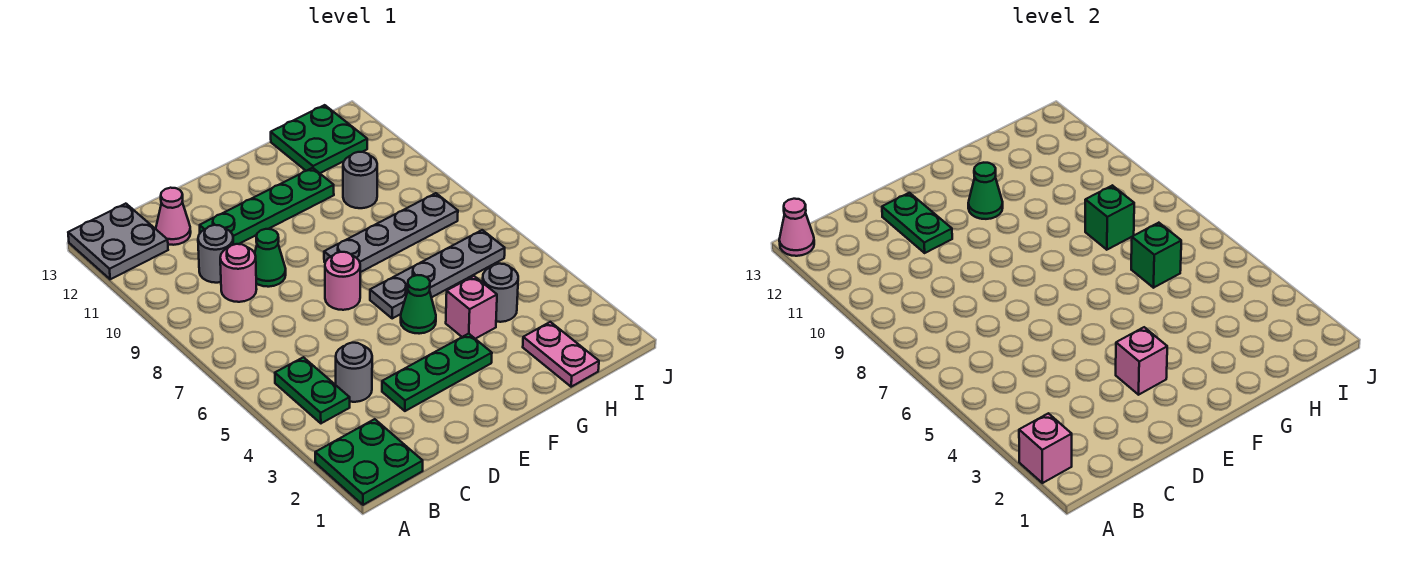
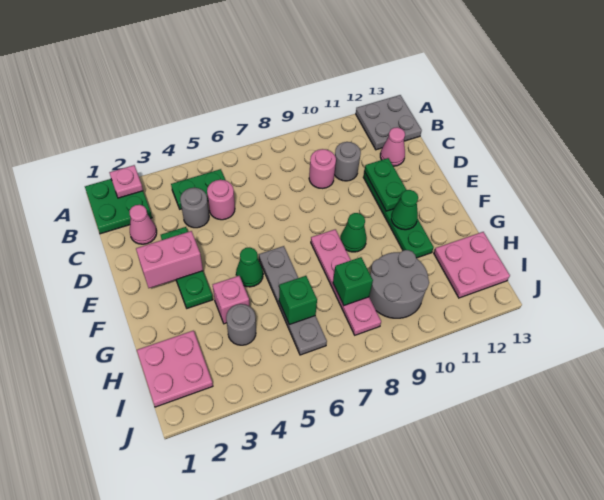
pink 1x1 brick [1019,413,1072,483] -> pink 1x1 plate [109,165,143,198]
pink 1x1 cone [779,199,814,256] -> pink 1x1 cone moved to [130,205,157,244]
green 1x1 cone [255,229,286,287] -> green 1x1 cone moved to [340,213,367,252]
green 1x2 plate [882,193,952,253] -> green 1x2 plate turned to [364,158,406,211]
pink 1x1 brick [1116,327,1167,395] -> pink 1x2 brick [136,231,203,288]
pink 1x1 round brick [325,252,360,310] -> pink 1x1 round brick moved to [207,180,235,220]
grey 1x4 plate [324,193,458,272] -> pink 1x4 plate [311,229,381,335]
pink 1x2 plate [523,322,599,387] -> pink 2x2 plate [137,331,213,407]
grey 1x1 round brick [343,152,377,208] -> grey 2x2 round brick [369,250,429,318]
green 2x2 plate [271,105,367,173] -> pink 2x2 plate [434,232,510,298]

